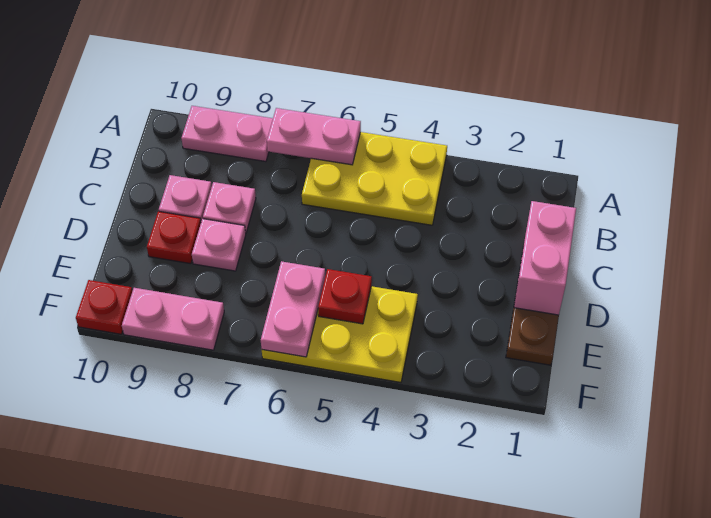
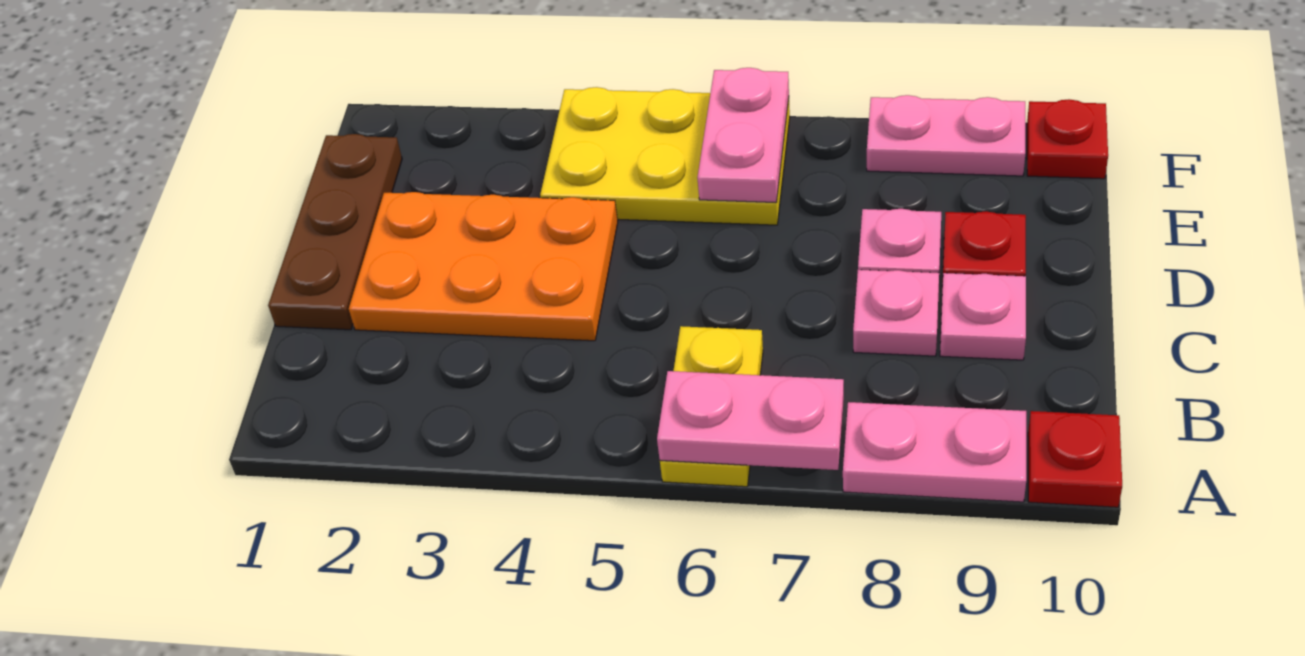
yellow 2x3 plate [302,132,447,225] -> yellow 1x2 plate [660,326,763,487]
pink 1x2 brick [514,201,576,315] -> none
none -> orange 2x3 plate [349,192,618,341]
red 1x1 plate [318,269,372,324] -> red 1x1 plate moved to [1028,411,1122,507]

